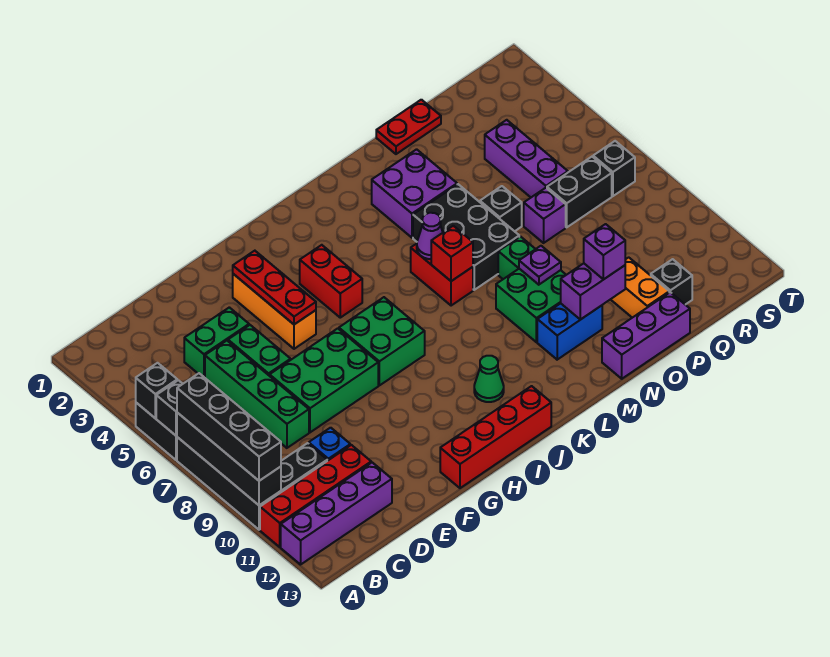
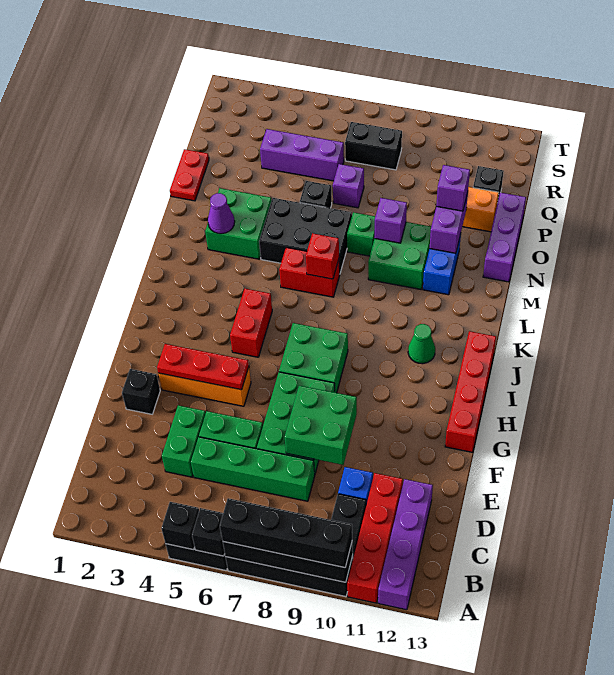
none -> green 2x2 brick [285,386,357,465]
red 1x2 brick [300,245,362,318] -> red 1x2 brick turned to [230,289,272,357]
purple 1x1 cone [417,213,443,259] -> purple 1x1 cone moved to [208,193,235,234]
purple 2x2 brick [372,149,457,238] -> green 2x2 brick [205,188,272,259]
purple 1x1 plate [519,246,561,285] -> purple 1x1 brick [375,198,407,243]
black 1x2 brick [547,157,612,227] -> black 1x2 brick turned to [345,122,402,170]
black 1x1 brick [593,141,635,196] -> black 1x1 brick moved to [122,369,160,414]

